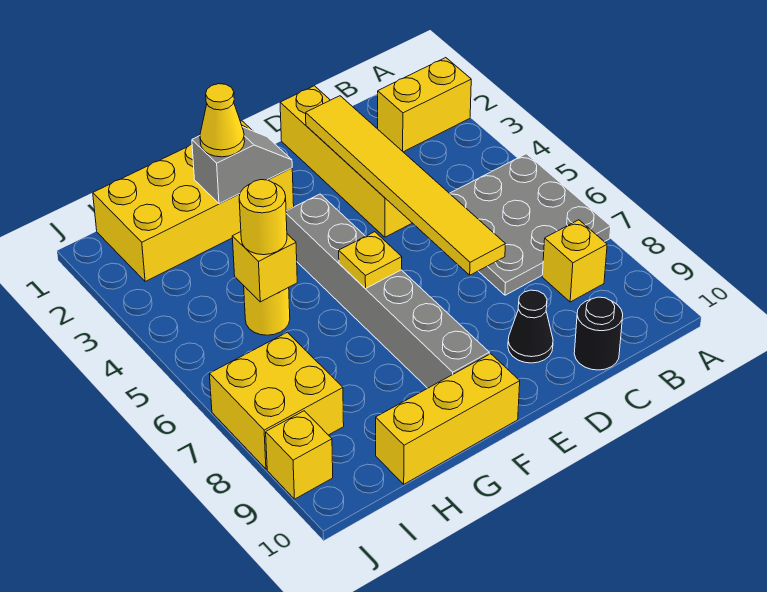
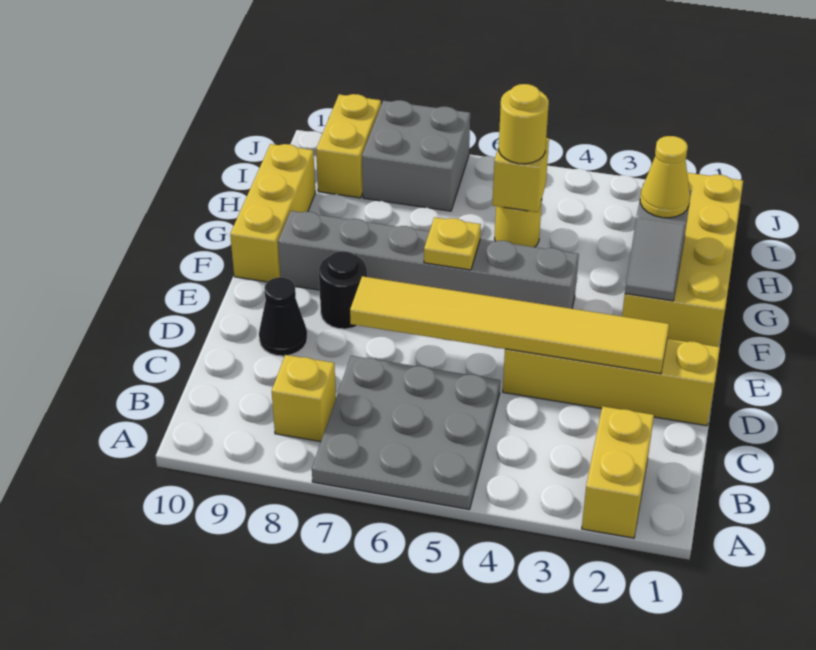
black 1x1 round brick [574,297,623,370] -> black 1x1 round brick moved to [319,251,367,329]
yellow 2x2 brick [210,332,344,469] -> grey 2x2 brick [362,100,470,211]
yellow 1x1 brick [266,411,333,499] -> yellow 1x2 brick [316,94,381,198]

